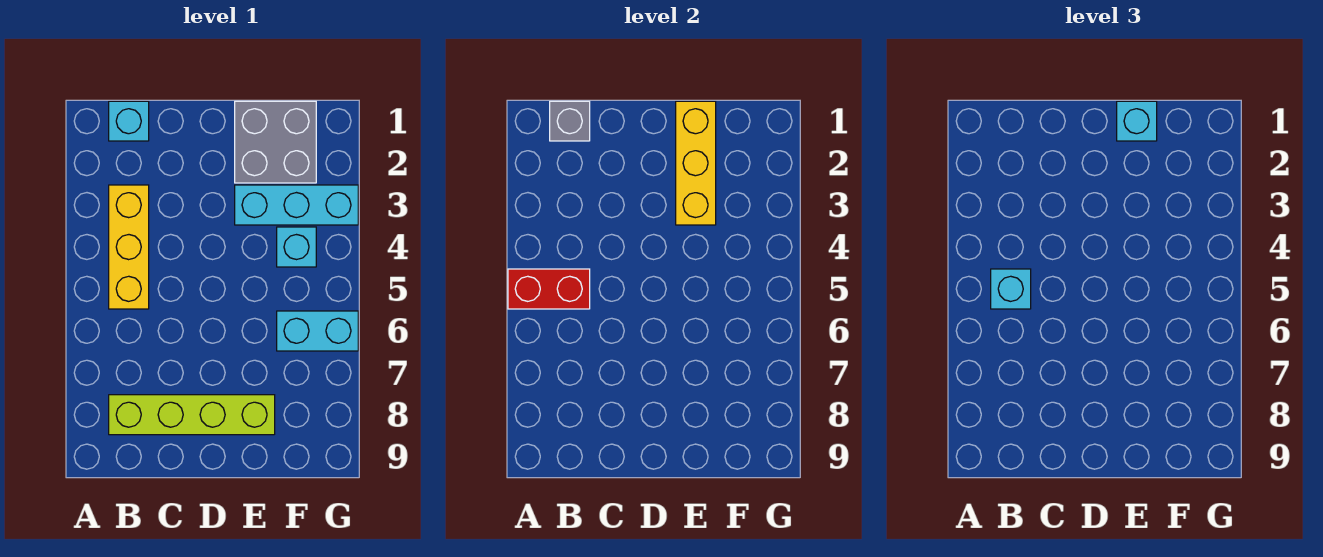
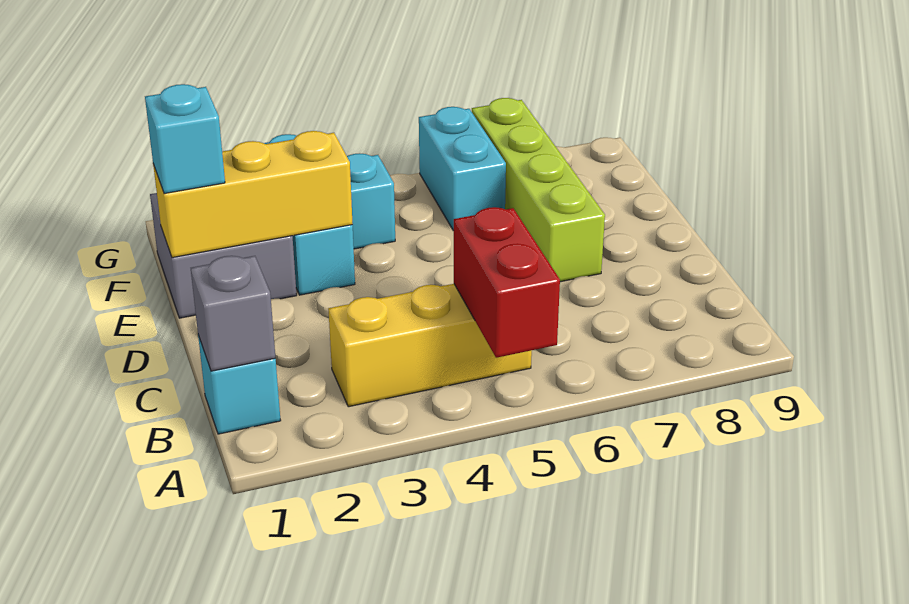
cyan 1x1 brick [991,269,1031,309] -> none
lime 1x4 brick [109,395,275,435] -> lime 1x4 brick moved to [472,98,605,282]

